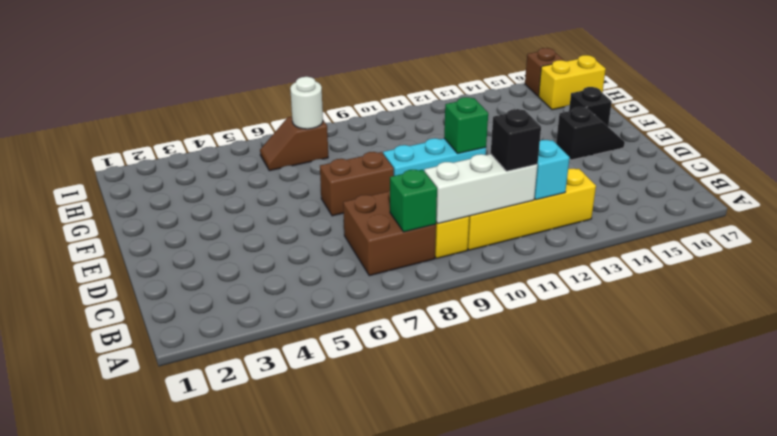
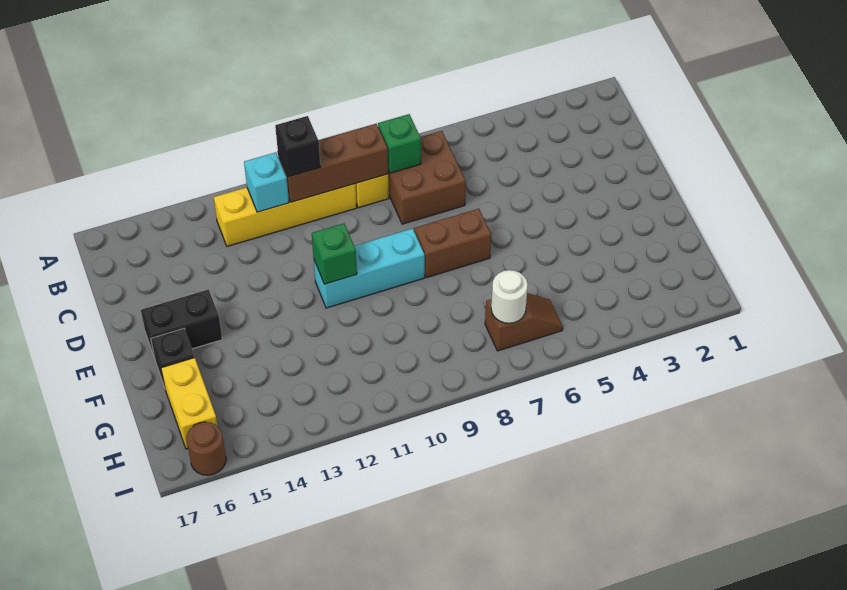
white 1x3 brick [424,154,537,224] -> brown 1x3 brick [278,124,388,202]
black 1x2 slope [556,107,625,160] -> black 1x2 brick [141,289,222,359]
yellow 1x2 brick [538,55,606,110] -> yellow 1x2 brick turned to [161,358,218,449]
brown 1x1 brick [525,48,565,96] -> brown 1x1 round brick [186,422,226,475]

